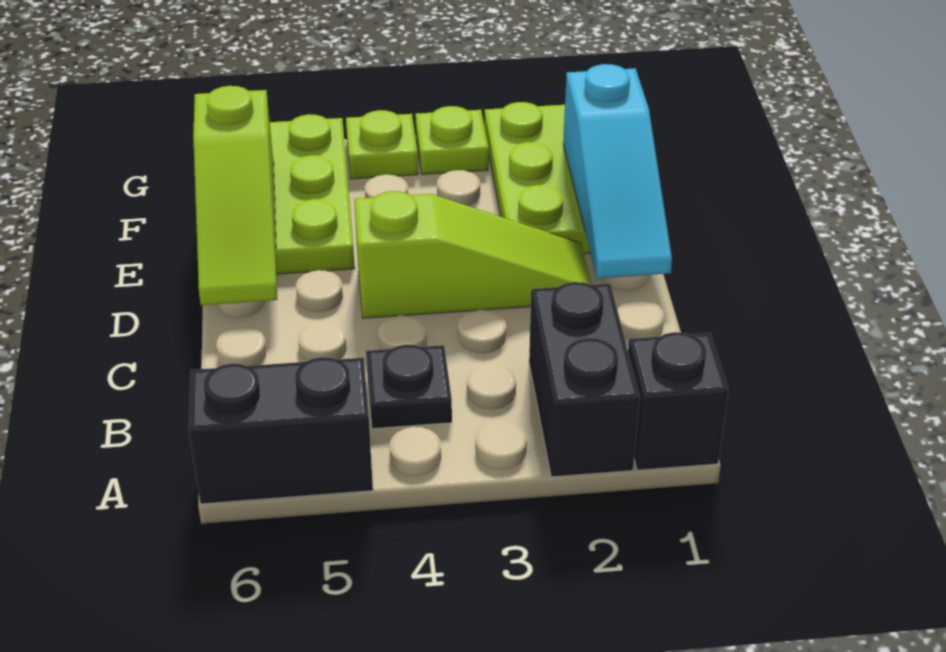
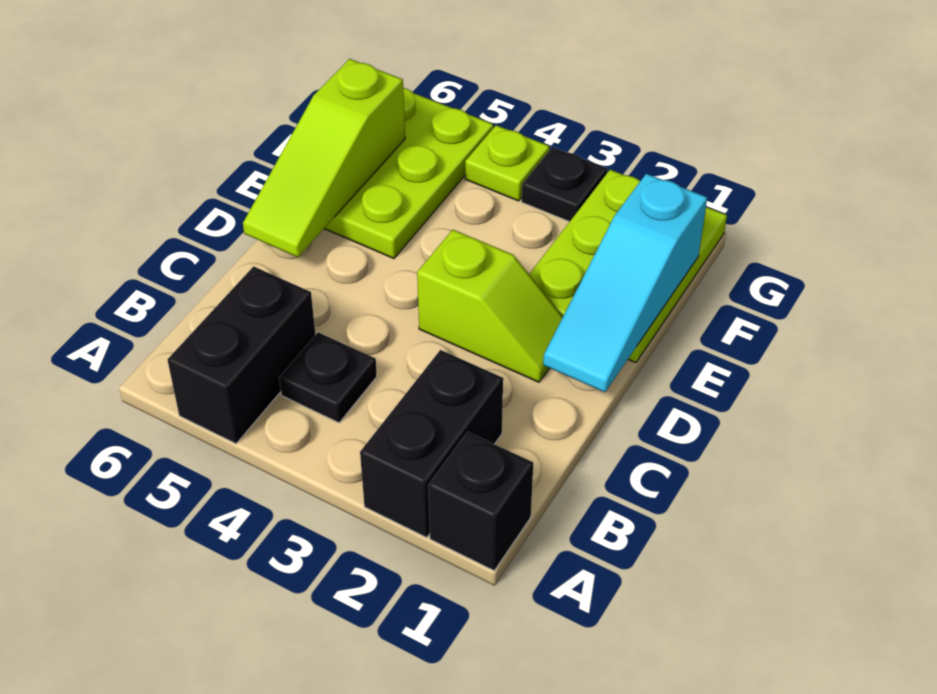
black 1x2 brick [189,357,373,504] -> black 1x2 brick turned to [168,266,316,444]
lime 1x3 slope [354,191,591,318] -> lime 1x2 slope [417,230,563,382]
lime 1x1 plate [415,106,489,174] -> black 1x1 plate [522,147,607,222]

